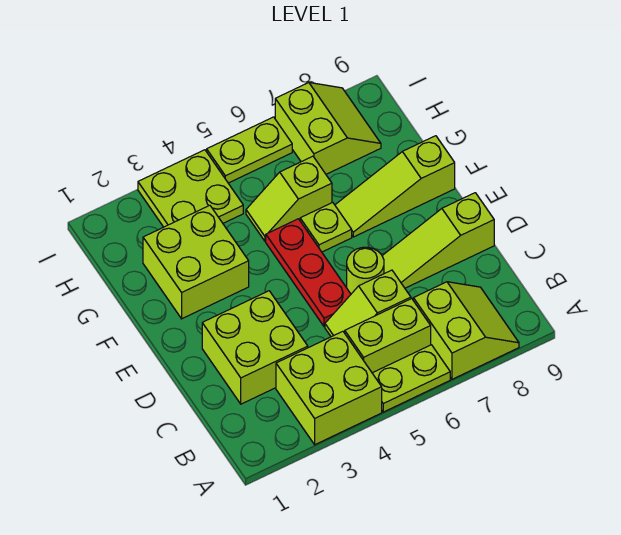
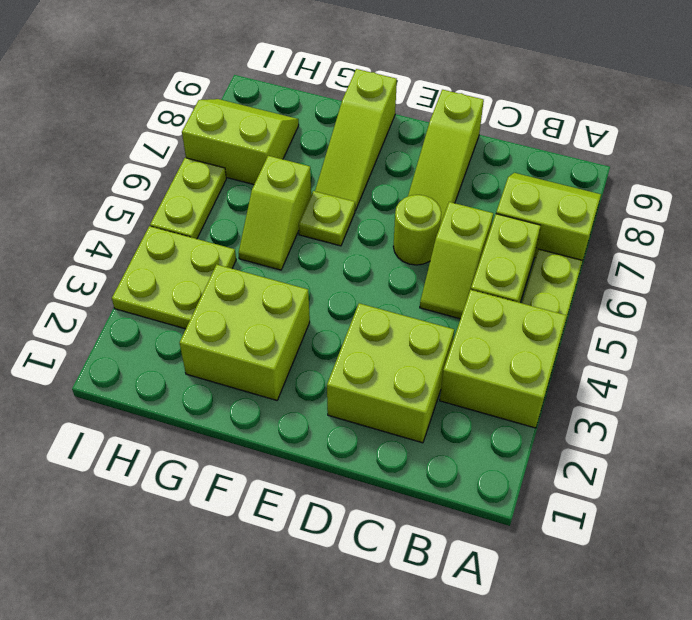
red 1x3 plate [266,219,351,327] -> none

